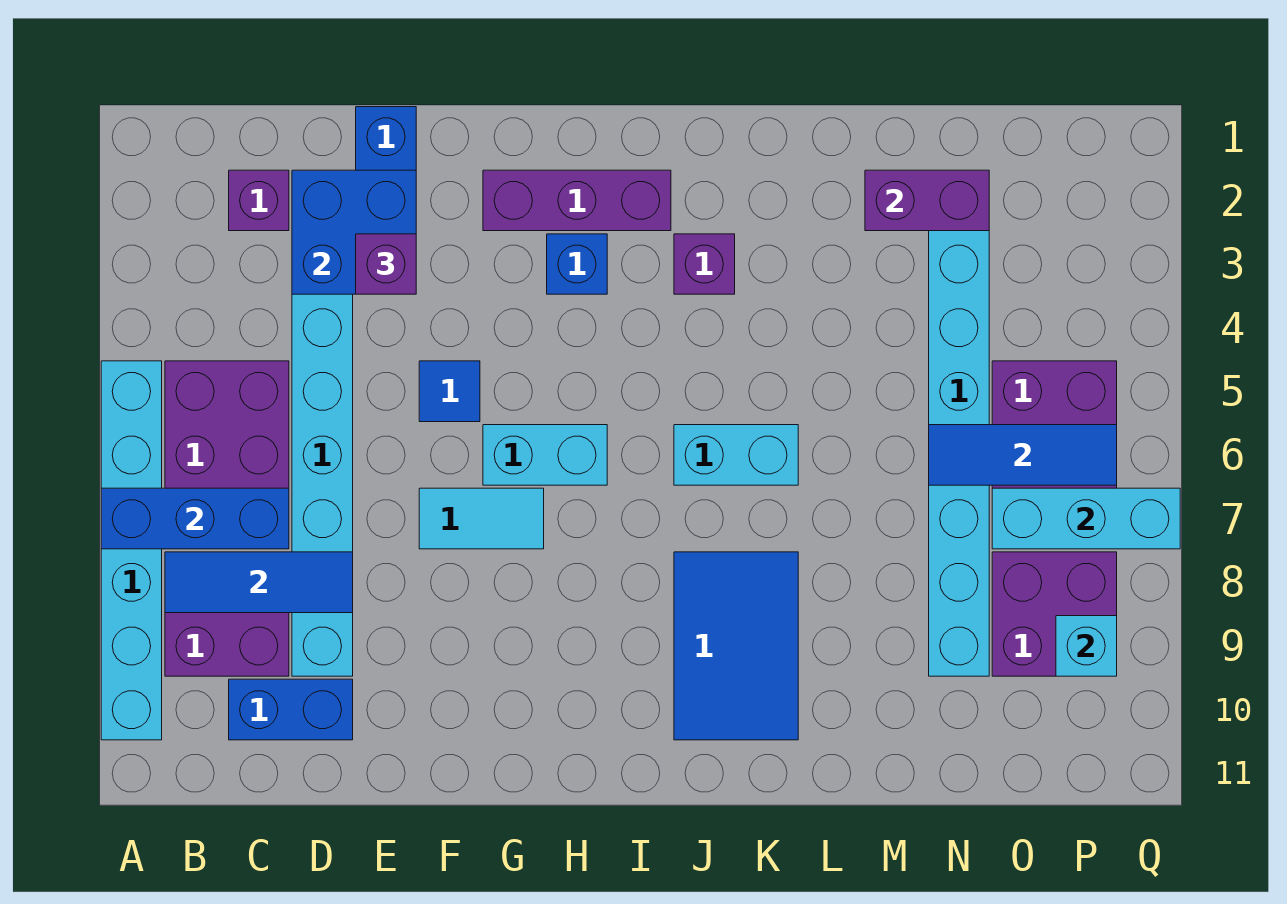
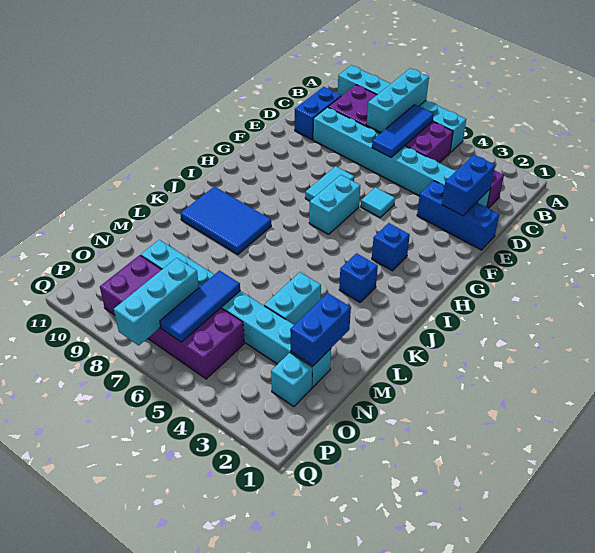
blue 1x3 brick [101,488,289,549] -> cyan 1x3 brick [367,68,429,133]
blue 1x3 tile [165,552,353,613] -> blue 1x3 tile moved to [372,105,434,157]
blue 2x2 brick [292,170,416,294] -> blue 1x2 brick [442,155,495,216]
purple 1x1 brick [356,234,416,294] -> none
blue 1x1 tile [419,361,480,422] -> cyan 1x1 tile [361,187,395,217]
purple 1x3 brick [483,170,671,231] -> none
purple 1x1 brick [674,234,735,294] -> blue 1x1 brick [339,253,378,302]
cyan 1x2 brick [674,425,798,485] -> cyan 1x2 brick moved to [264,272,321,325]
purple 1x2 brick [865,170,989,231] -> blue 1x2 brick [290,293,351,366]
cyan 1x1 brick [1056,616,1117,676] -> cyan 1x1 brick moved to [271,353,312,407]

